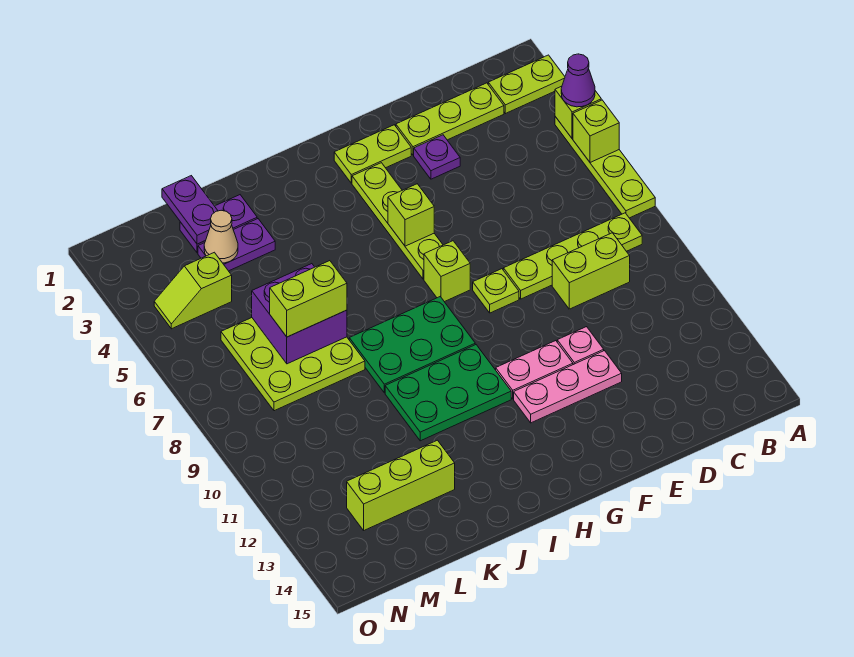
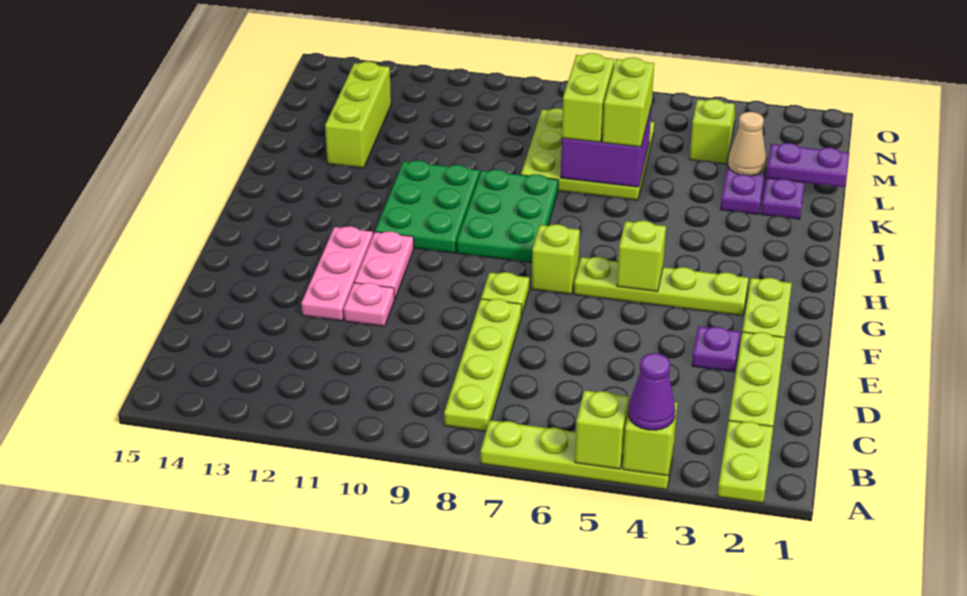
lime 1x2 brick [552,233,630,309] -> lime 1x2 brick moved to [602,57,654,147]

